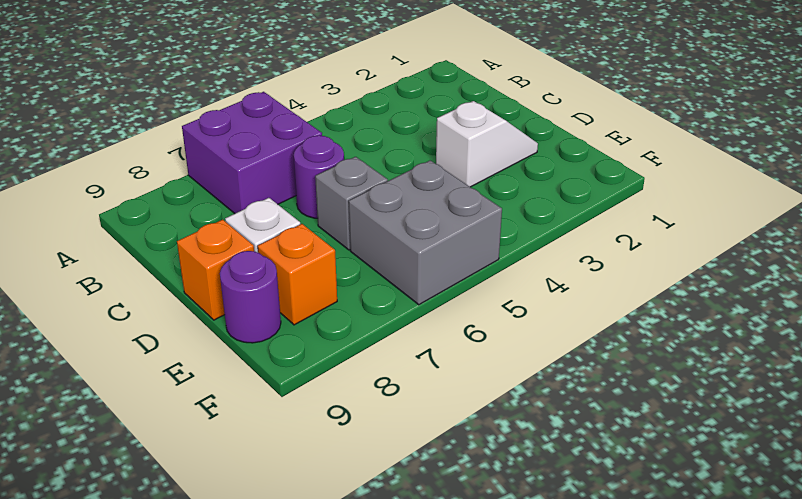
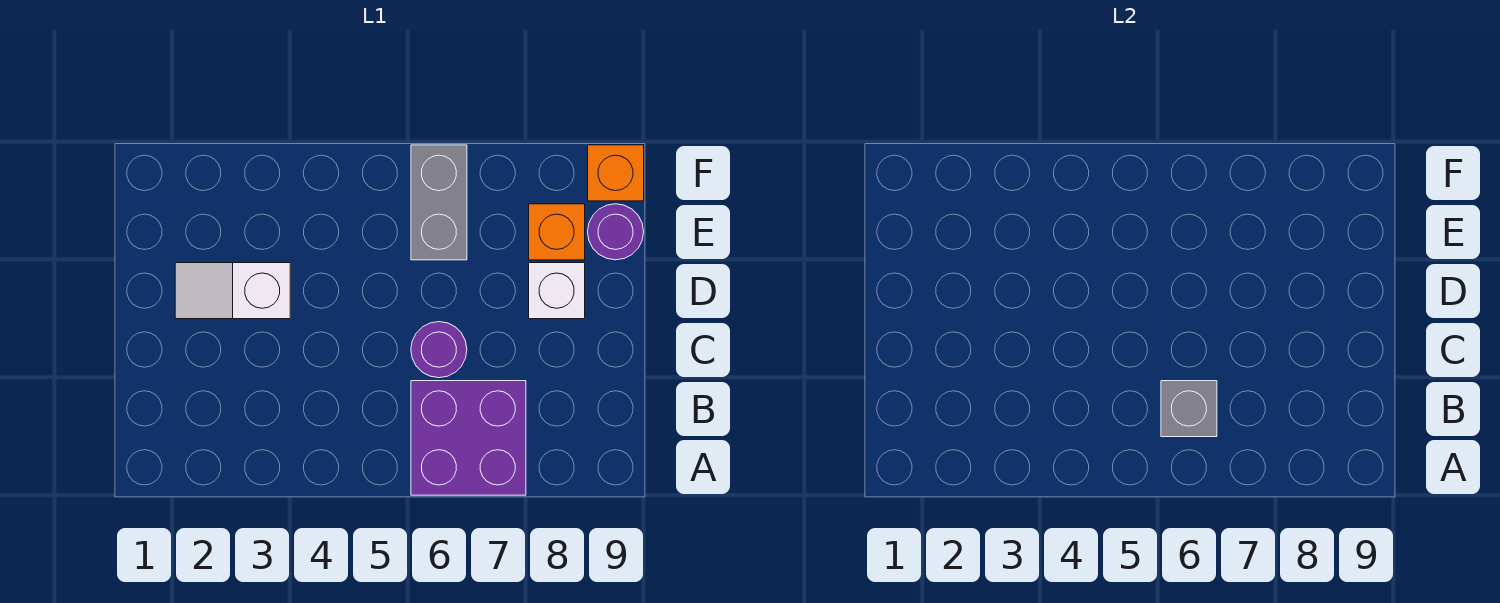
grey 1x1 brick [315,157,388,250] -> grey 1x1 brick moved to [1161,381,1217,437]
orange 1x1 brick [177,219,254,320] -> orange 1x1 brick moved to [588,145,644,201]
grey 2x2 brick [349,160,502,305] -> grey 1x2 brick [411,145,467,260]

